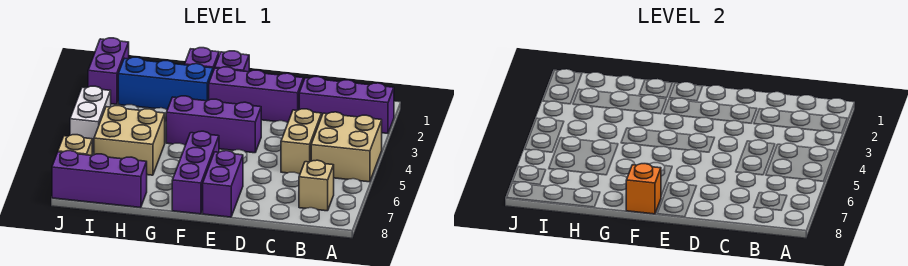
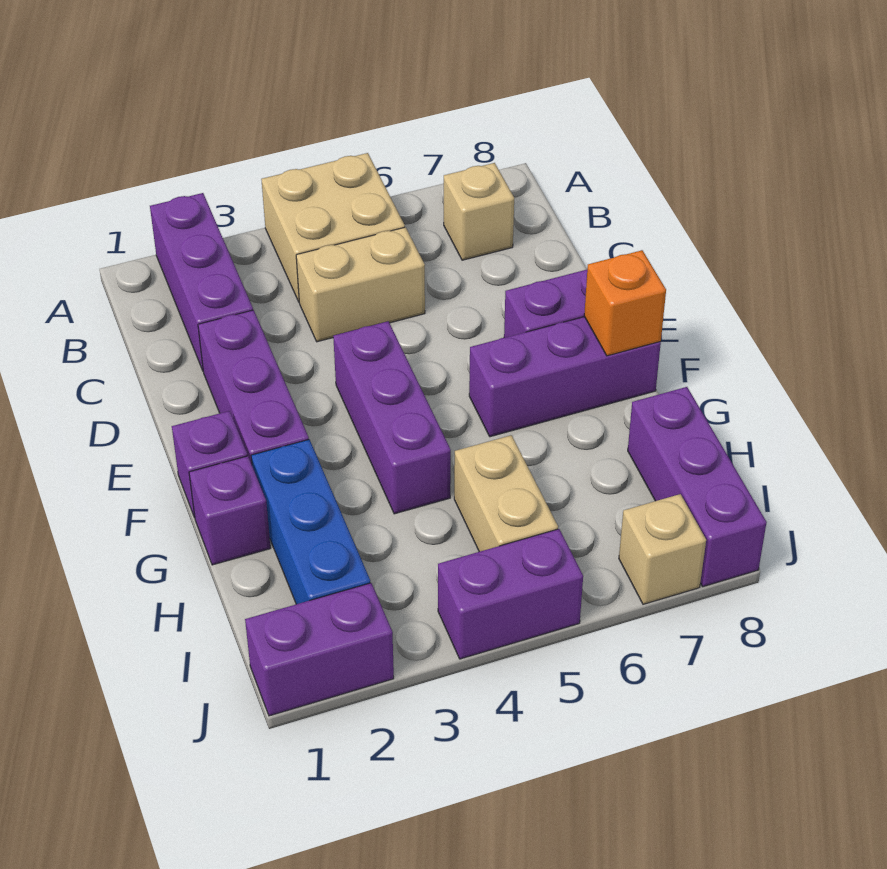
tan 2x2 brick [94,106,165,175] -> tan 1x2 brick [454,435,558,552]
white 1x2 brick [70,86,111,152] -> purple 1x2 brick [438,529,583,659]

